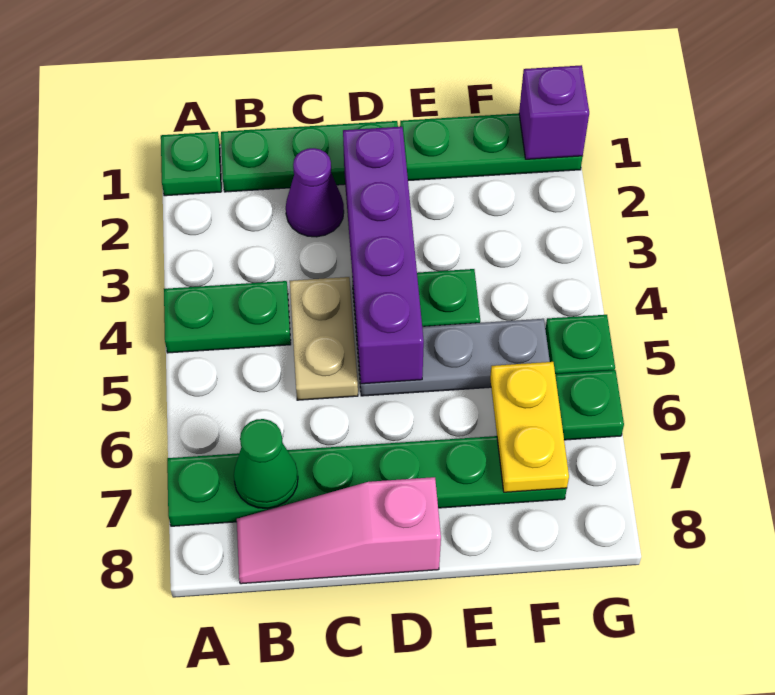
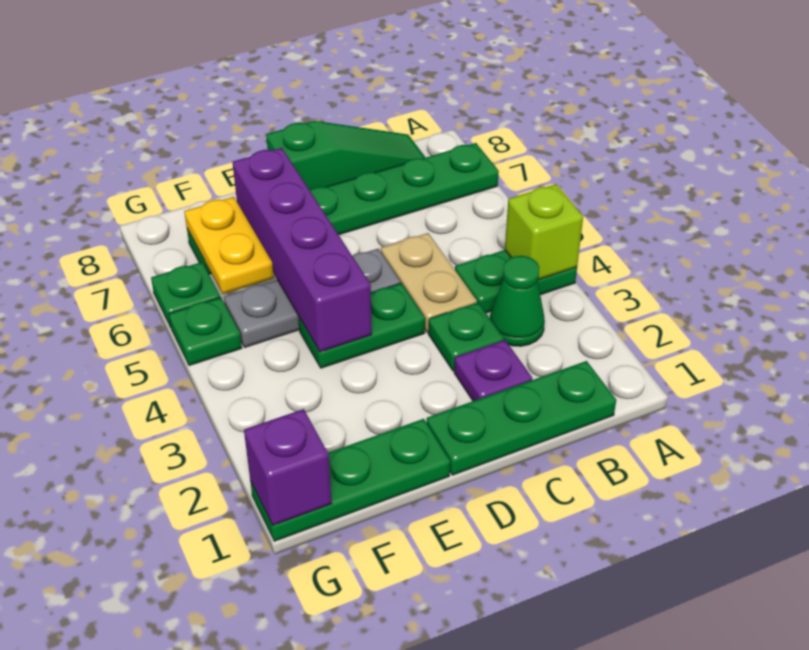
green 1x1 plate [161,132,222,196] -> green 1x1 plate moved to [428,303,504,371]
none -> lime 1x1 brick [505,184,583,280]
green 1x1 cone [234,419,298,509] -> green 1x1 cone moved to [490,256,545,346]
pink 1x3 slope [237,477,441,584] -> green 1x3 slope [266,121,426,190]
purple 1x1 cone [286,148,344,237] -> purple 1x1 plate [454,340,532,401]
purple 1x4 brick [343,127,424,384] -> purple 1x4 brick moved to [233,148,372,352]

